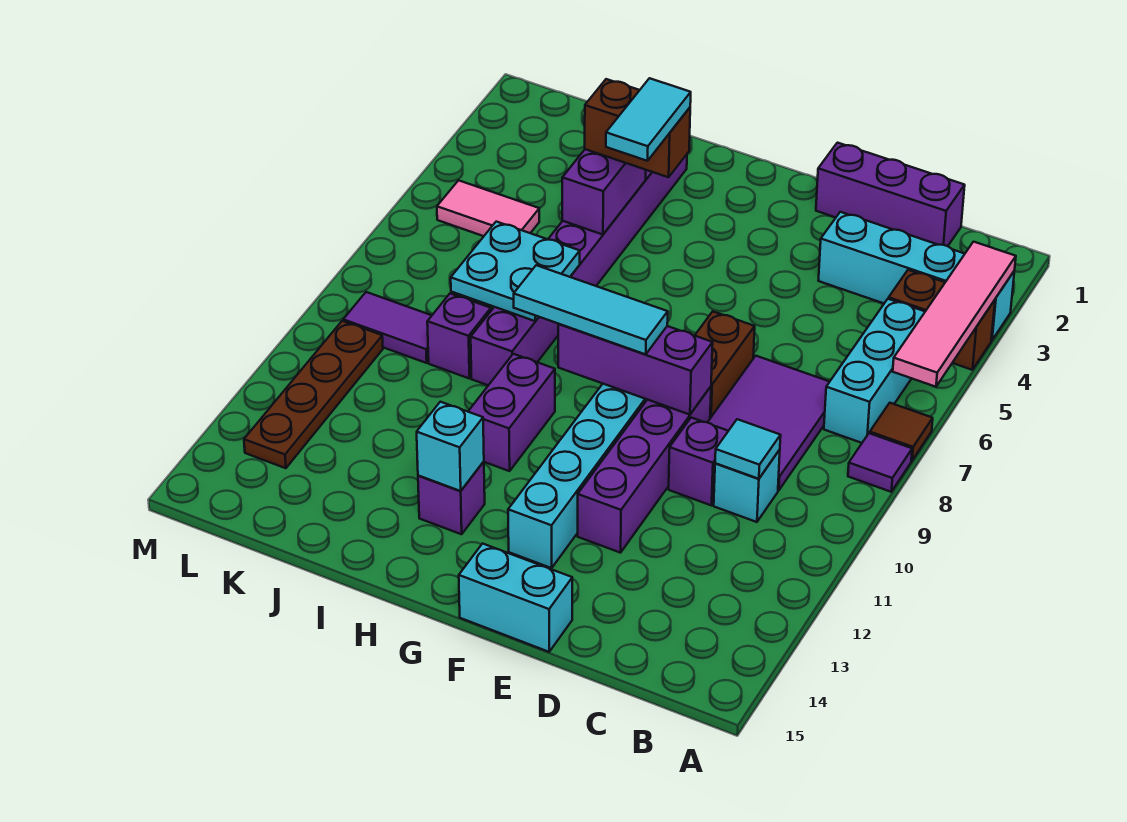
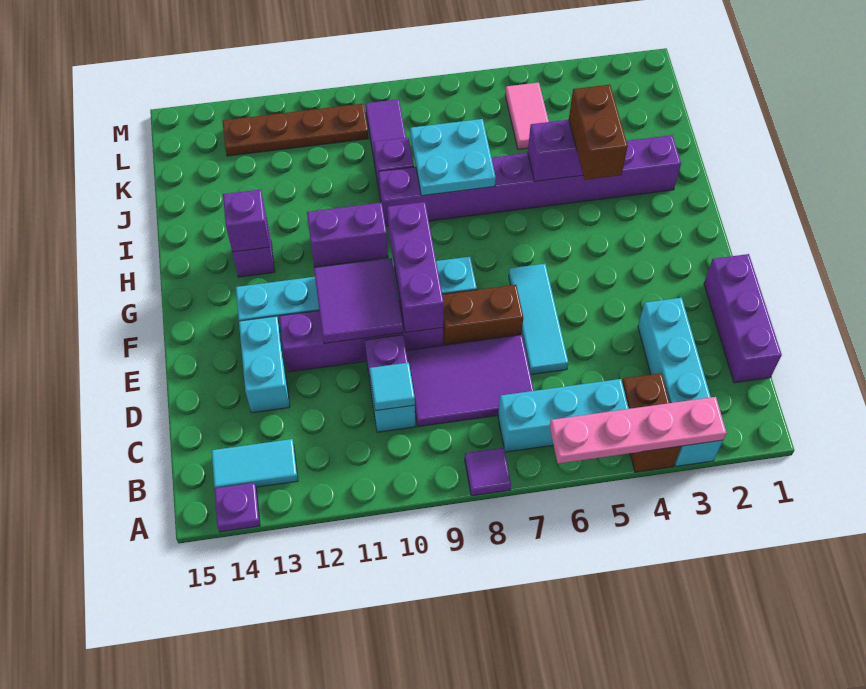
pink 1x4 tile [893,242,1016,387] -> pink 1x4 plate [550,397,726,464]
brown 1x1 tile [870,403,933,461] -> none
none -> purple 1x1 plate [214,483,260,532]
none -> purple 2x2 tile [314,258,403,343]
cyan 1x2 brick [459,544,572,652] -> cyan 1x2 brick moved to [239,316,290,413]
cyan 1x3 tile [514,265,668,354] -> cyan 1x3 tile moved to [509,264,568,375]
cyan 1x2 tile [606,78,691,161] -> cyan 1x2 tile moved to [212,439,298,488]
cyan 1x1 brick [417,402,484,491] -> purple 1x1 brick [223,189,270,252]

